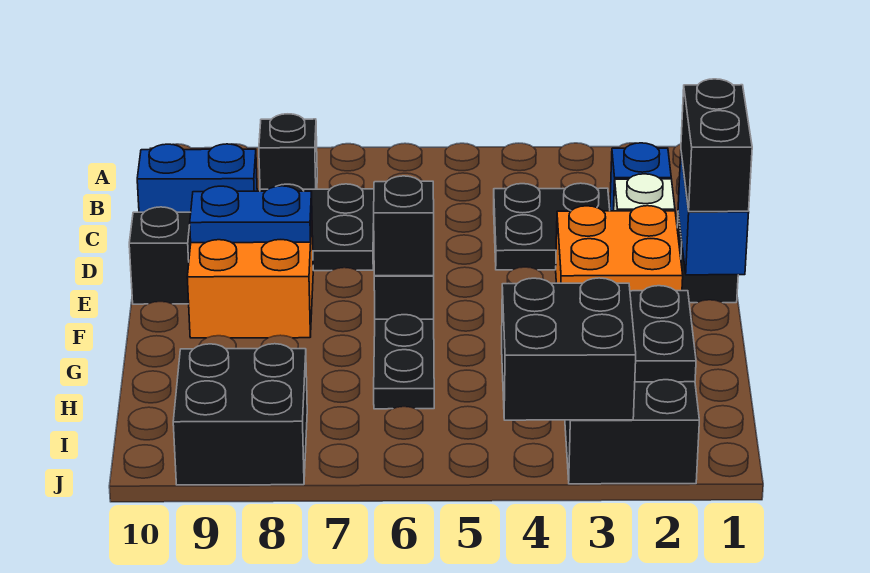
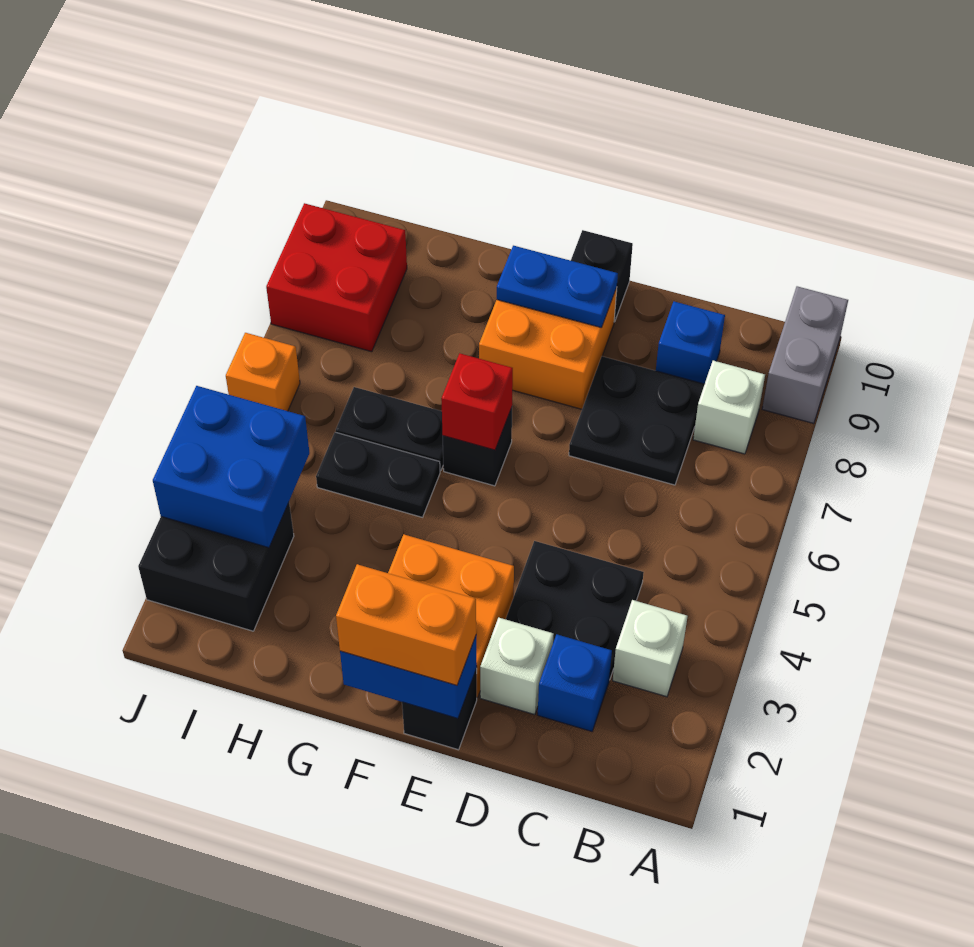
none -> grey 1x2 brick [762,286,848,424]
none -> white 1x1 brick [613,600,687,697]
black 1x1 brick [259,114,317,189] -> white 1x1 brick [693,361,765,454]
blue 1x2 brick [137,144,257,212] -> blue 1x1 brick [656,302,725,384]
black 1x2 brick [681,79,752,212] -> orange 1x2 brick [336,564,476,685]
blue 1x2 plate [190,186,312,243] -> blue 1x2 plate turned to [497,246,618,328]
black 1x1 brick [374,176,434,276] -> red 1x1 brick [441,353,513,450]
black 1x2 plate [630,286,696,382] -> black 1x2 plate moved to [316,432,440,517]
black 2x2 brick [502,278,636,420] -> blue 2x2 brick [153,386,309,548]
black 2x2 brick [173,344,307,485] -> red 2x2 brick [266,203,407,352]
none -> orange 1x1 brick [226,333,300,411]

